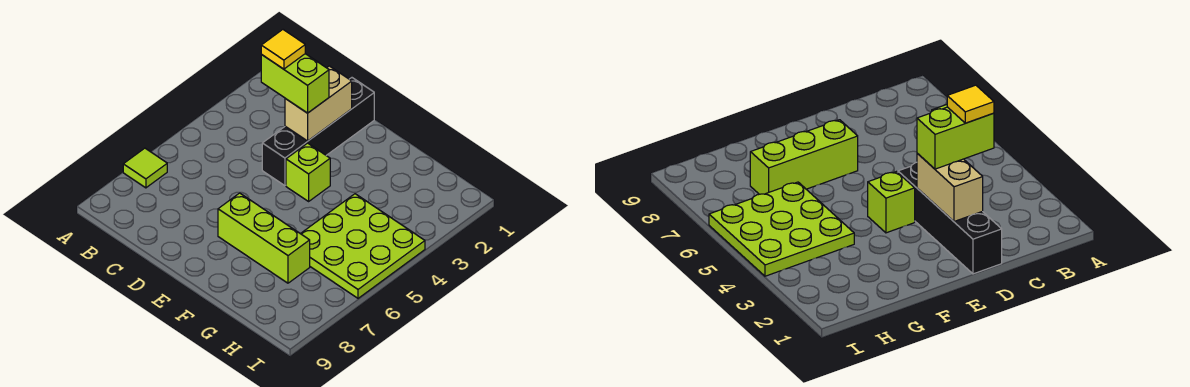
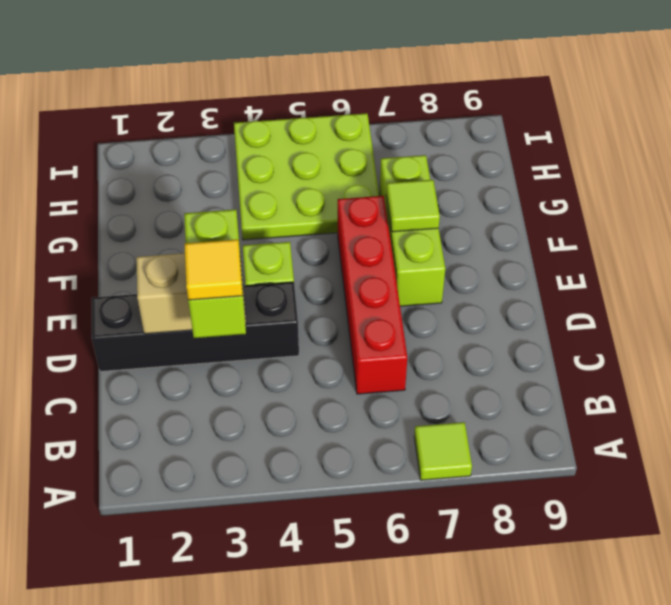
none -> red 1x4 brick [338,196,407,394]
none -> lime 1x1 tile [386,180,440,232]

